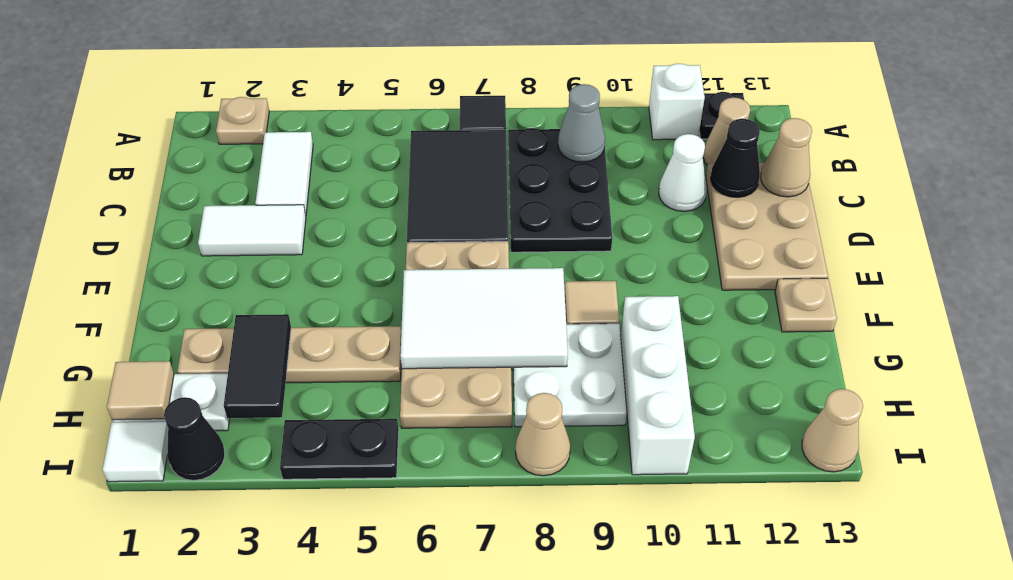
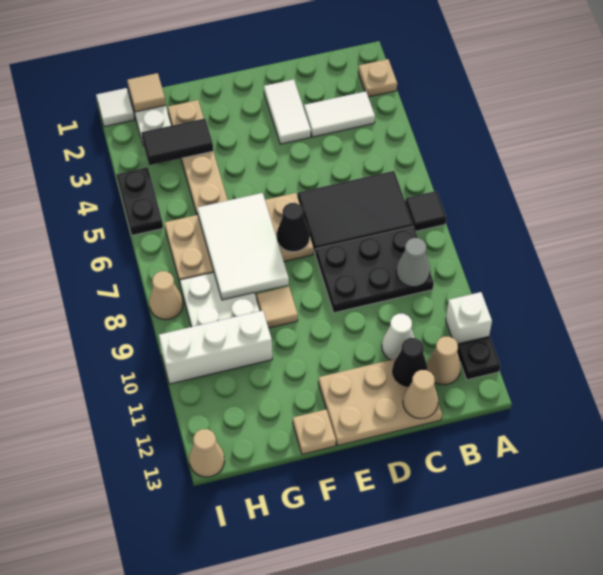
black 1x1 cone [164,397,225,480] -> black 1x1 cone moved to [277,203,310,252]

